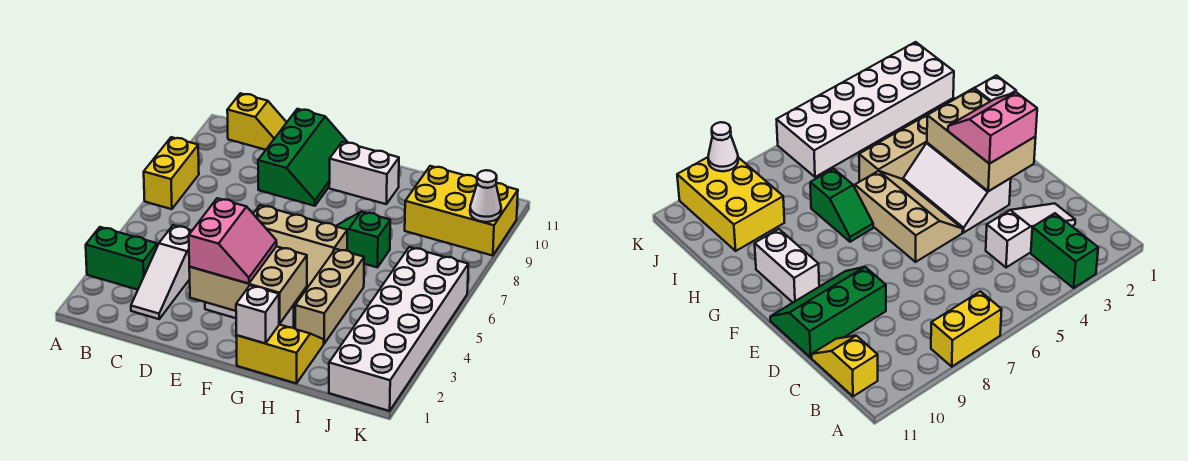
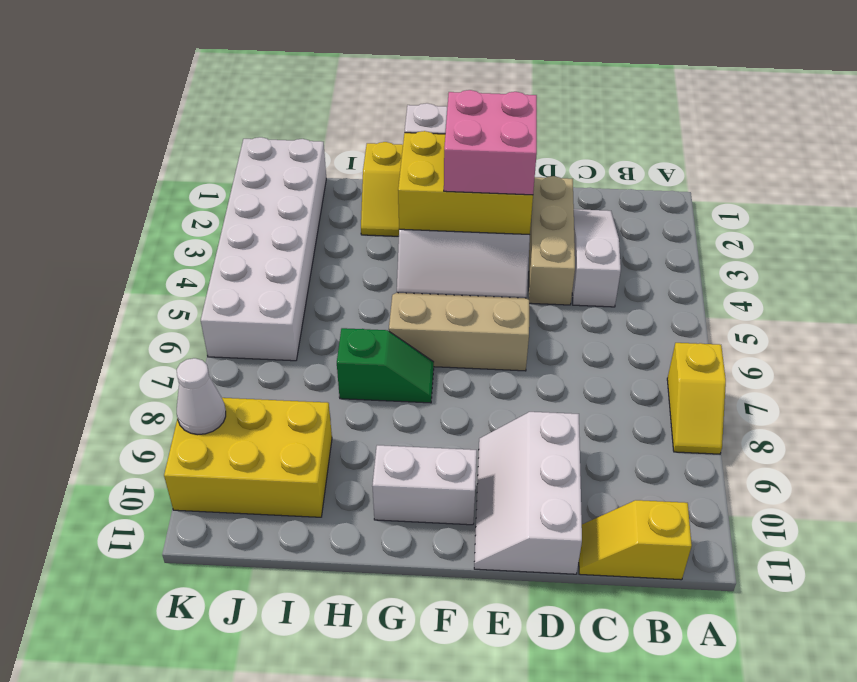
green 1x2 brick [86,227,157,290] -> none
yellow 1x2 brick [144,137,199,209] -> yellow 1x2 slope [667,343,726,454]
green 2x3 slope [258,109,348,206] -> white 2x3 slope [474,412,582,574]
tan 2x3 brick [189,246,307,324] -> yellow 2x3 brick [398,131,533,235]
pink 2x2 slope [189,198,277,284] -> pink 2x2 brick [444,90,537,195]
tan 1x3 brick [295,249,364,343] -> tan 1x3 brick moved to [529,176,575,305]

